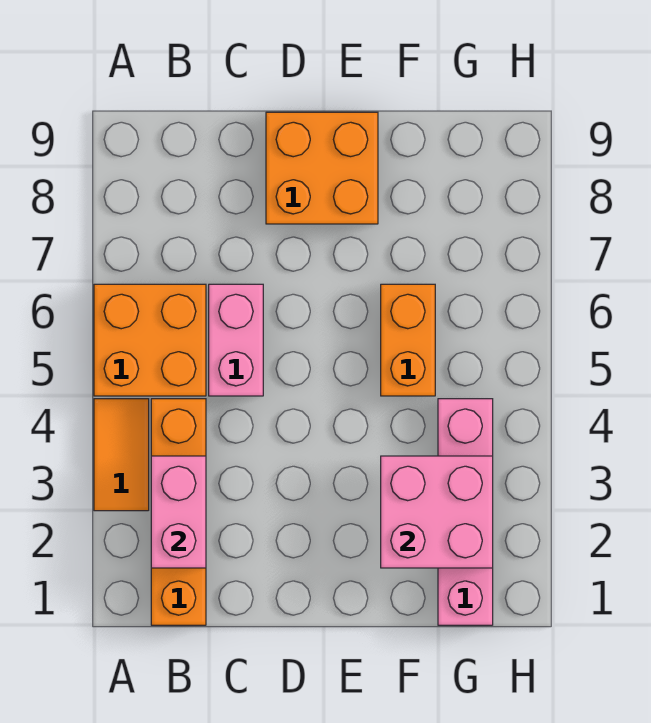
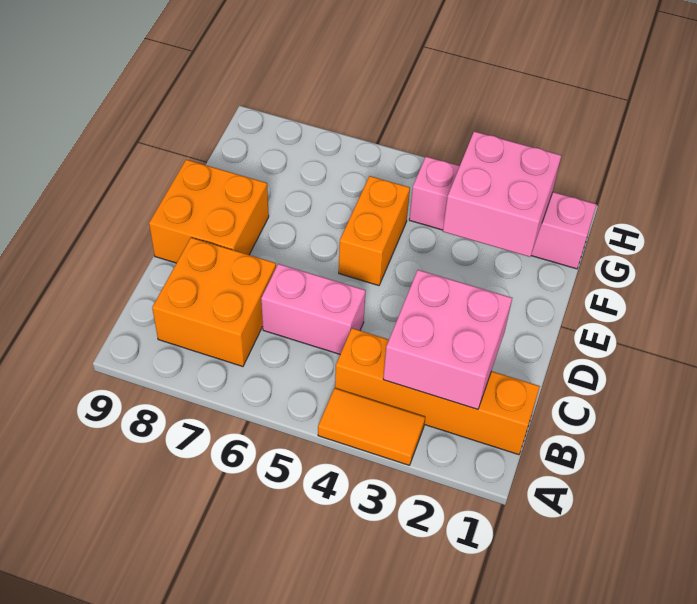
orange 2x2 brick [94,284,206,396] -> orange 2x2 brick moved to [152,238,276,367]
pink 1x2 brick [151,456,206,568] -> pink 2x2 brick [383,270,512,409]
orange 1x2 brick [381,284,435,396] -> orange 1x2 brick turned to [339,176,410,286]

